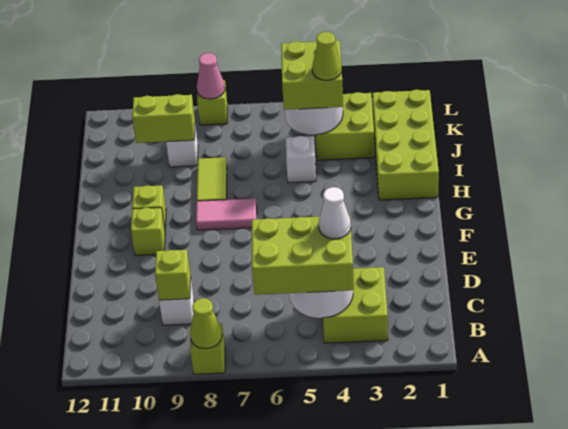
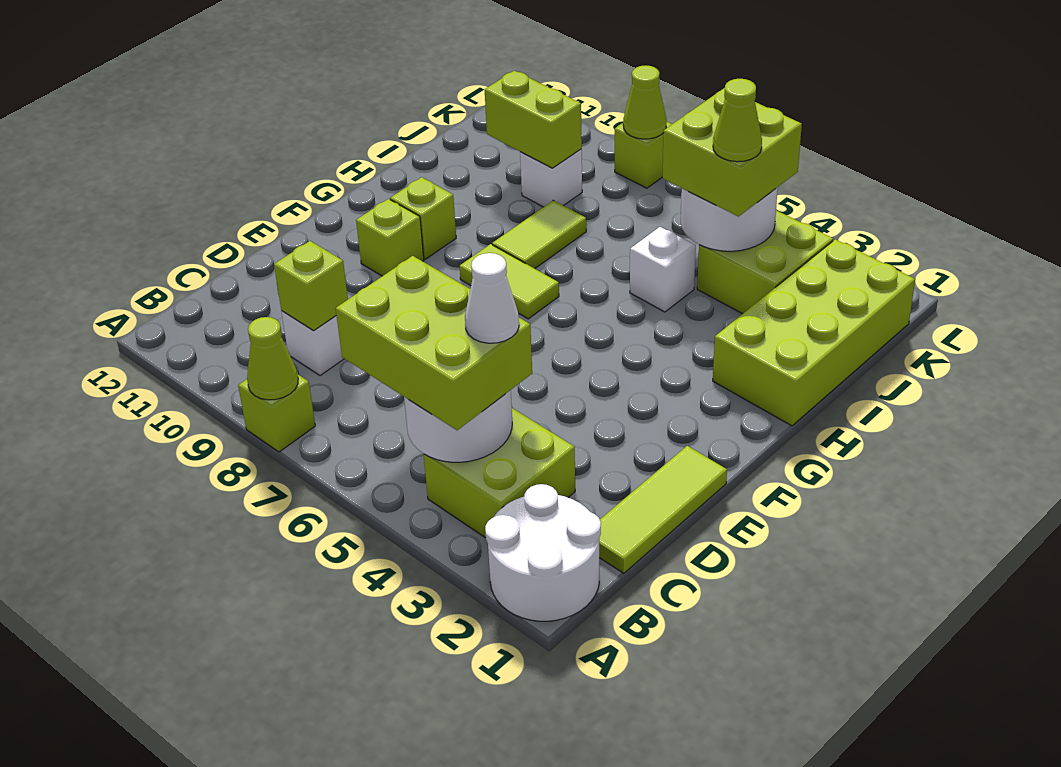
none -> white 2x2 round brick [485,484,601,621]
none -> lime 1x3 tile [599,446,727,573]
pink 1x2 tile [196,198,257,230] -> lime 1x2 tile [460,244,559,319]
pink 1x1 cone [197,53,225,99] -> lime 1x1 cone [623,65,667,139]

